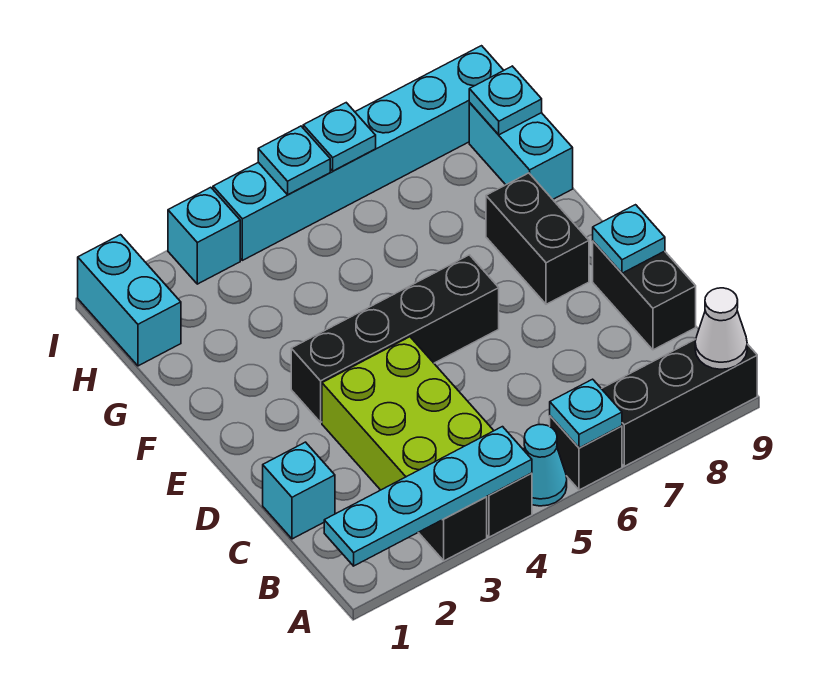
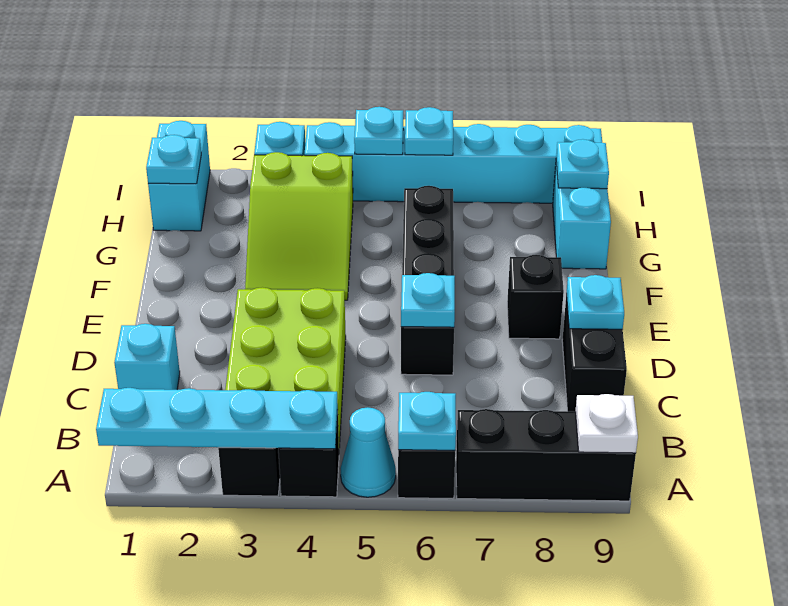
white 1x1 cone [695,288,747,369] -> white 1x1 plate [575,394,638,453]
none -> cyan 1x1 plate [401,273,455,327]
black 1x4 brick [291,255,499,422] -> black 1x4 brick turned to [401,186,454,375]
black 1x2 brick [486,173,589,304] -> black 1x1 brick [507,255,564,339]
none -> lime 2x3 slope [245,152,353,300]
none -> cyan 1x1 plate [146,135,201,184]

